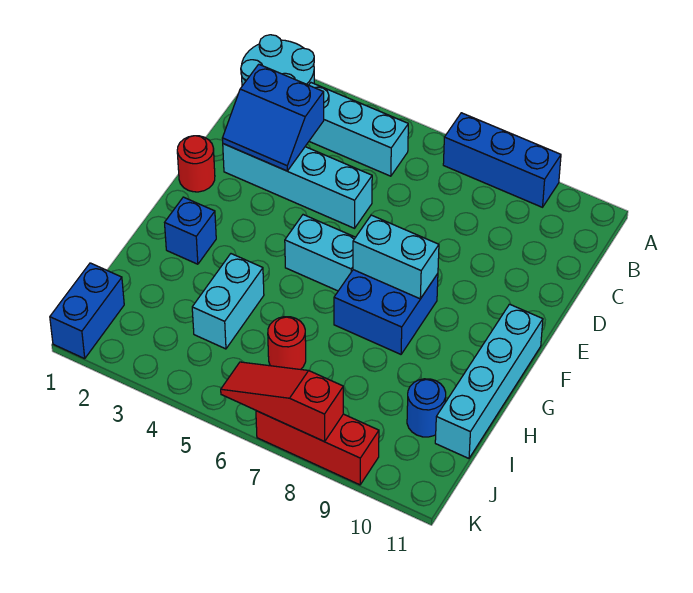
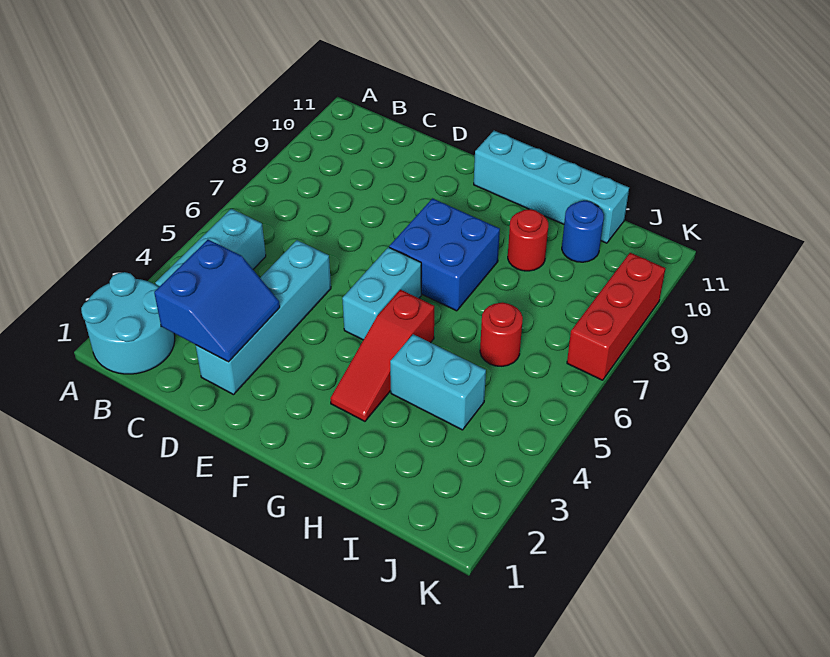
blue 1x3 brick [443,113,561,207] -> none
red 1x1 round brick [177,136,215,192] -> red 1x1 round brick moved to [508,209,548,271]
cyan 1x2 brick [353,215,439,299] -> none
blue 1x1 brick [165,197,216,264] -> none
blue 1x2 brick [50,263,124,359] -> none
red 1x3 slope [221,362,343,442] -> red 1x3 slope moved to [330,290,434,421]

